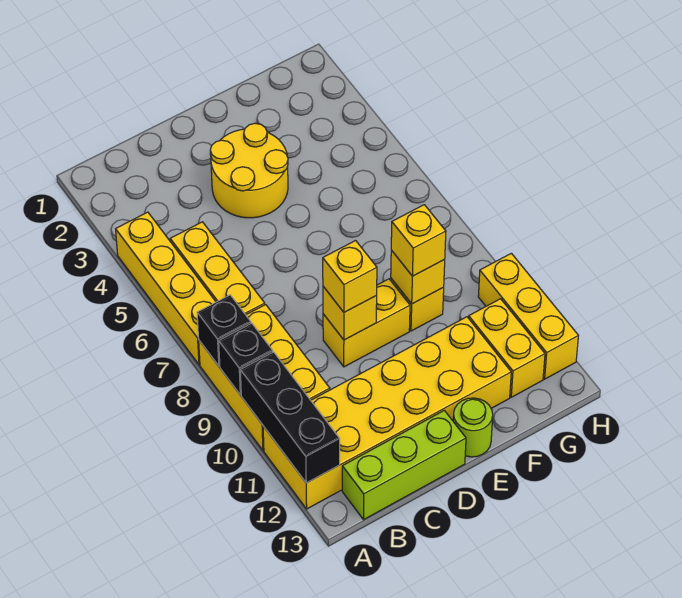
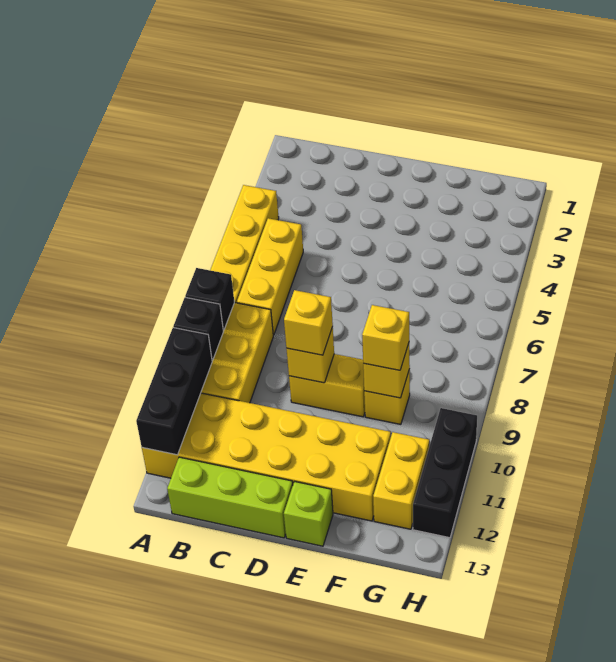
yellow 2x2 round brick [210,123,288,218] -> none
lime 1x1 round brick [453,398,493,457] -> lime 1x1 brick [284,482,333,546]
yellow 1x3 brick [478,253,578,379] -> black 1x3 brick [413,408,477,538]

